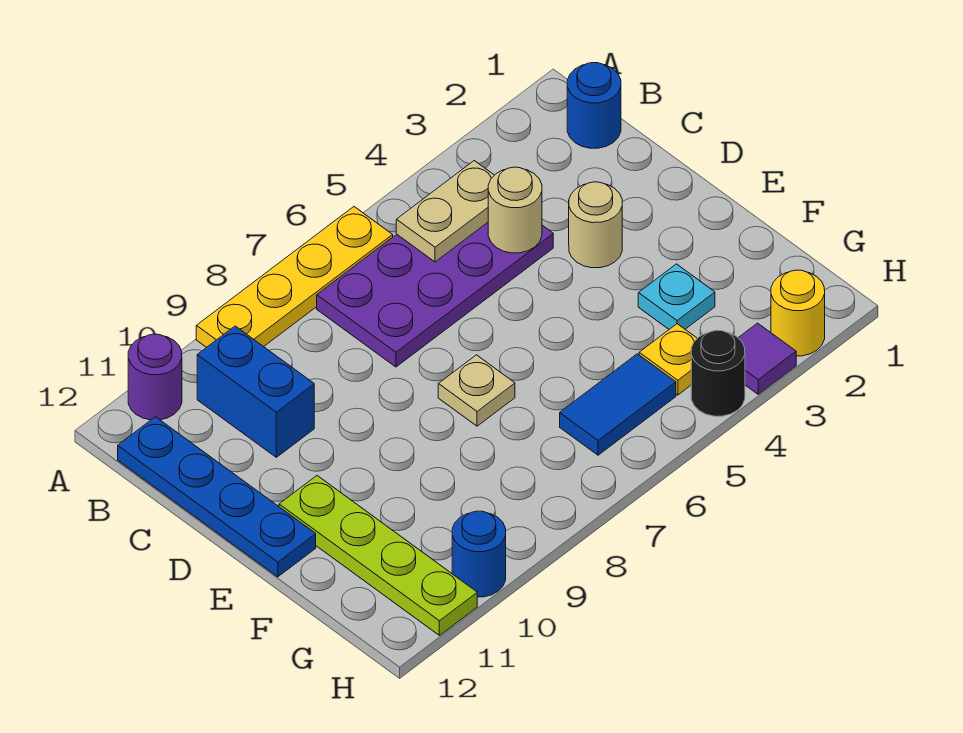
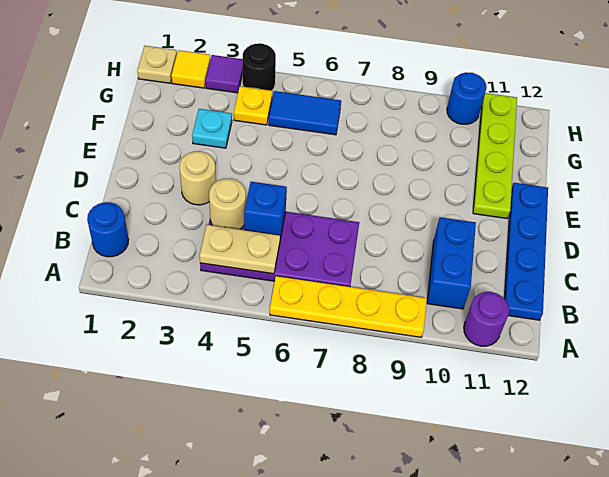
none -> blue 1x1 brick [244,182,287,239]
tan 1x1 plate [438,355,515,426] -> tan 1x1 plate moved to [137,46,177,83]
yellow 1x1 round brick [771,270,825,356] -> yellow 1x1 tile [171,50,210,88]

